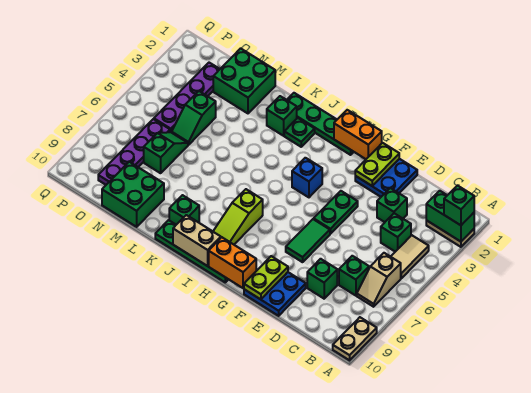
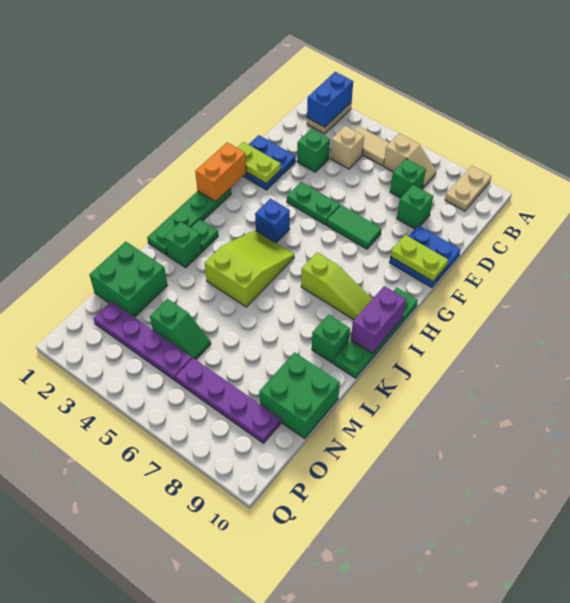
green 1x2 brick [426,191,474,242] -> blue 1x2 brick [307,72,353,127]
green 1x1 brick [444,186,474,225] -> none
tan 1x2 plate [333,317,377,360] -> tan 1x2 plate turned to [445,166,491,211]
green 1x1 brick [381,213,411,252] -> tan 1x1 brick [331,126,364,169]
orange 1x2 brick [209,237,256,288] -> none
none -> lime 2x3 slope [205,230,294,307]
tan 1x2 brick [173,215,221,266] -> purple 1x2 brick [351,286,406,354]
green 1x2 slope [144,132,188,173] -> none

